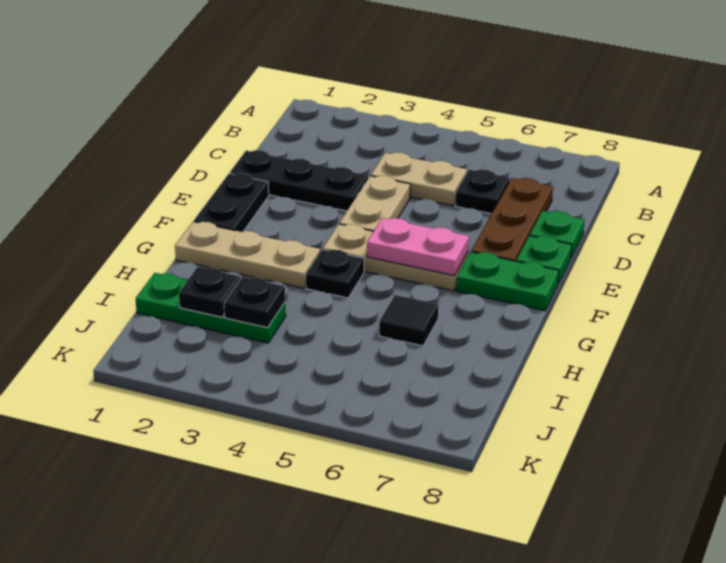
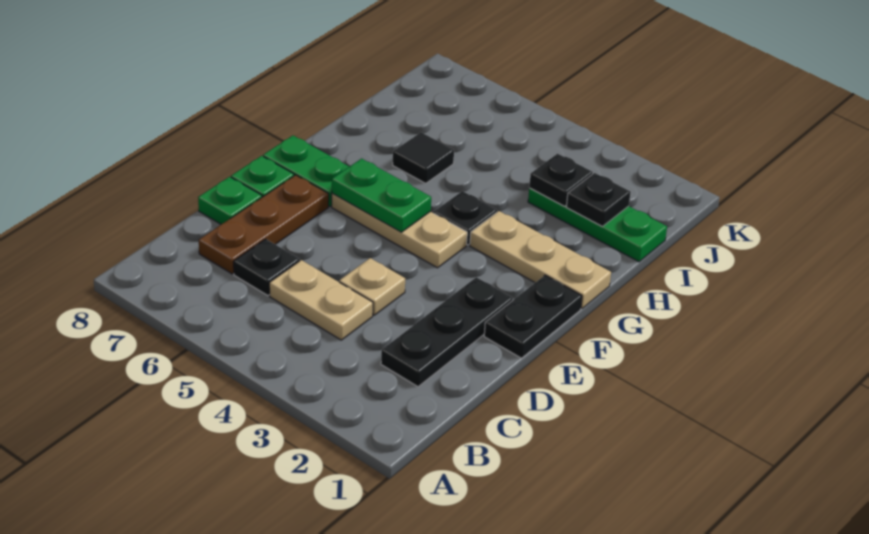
black 1x3 plate [230,150,368,211] -> black 1x3 plate turned to [381,277,513,387]
tan 1x2 plate [339,176,410,231] -> tan 1x1 plate [339,258,405,315]
pink 1x2 plate [367,218,469,275] -> green 1x2 plate [332,159,431,232]

